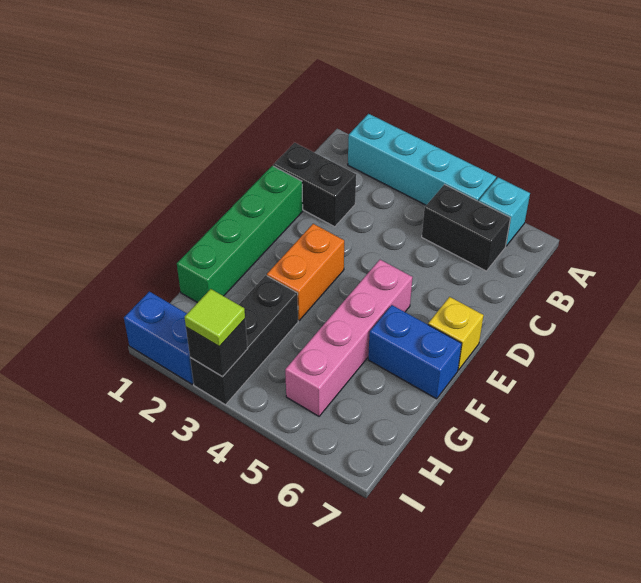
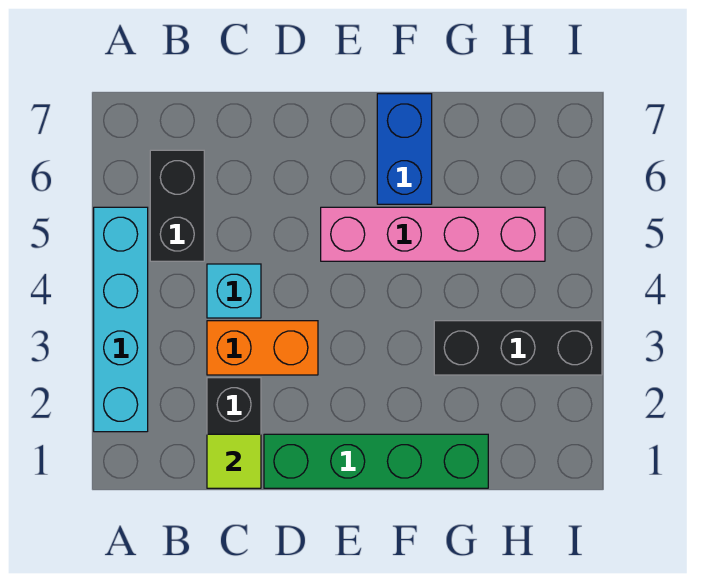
cyan 1x1 brick [479,178,530,246] -> cyan 1x1 brick moved to [207,264,261,318]
orange 1x2 brick [267,224,344,320] -> orange 1x2 brick moved to [207,321,318,375]
yellow 1x1 brick [428,297,484,370] -> none
blue 1x2 brick [124,291,193,384] -> none
black 1x1 brick [186,319,248,377] -> none
lime 1x1 tile [184,289,245,347] -> lime 1x1 tile moved to [207,434,261,488]

